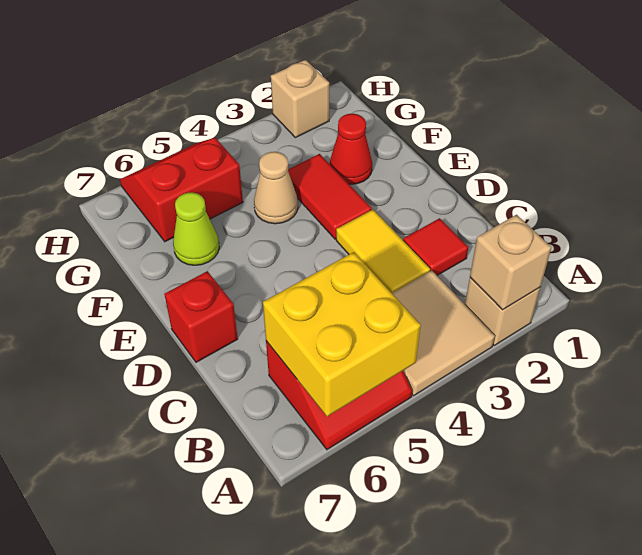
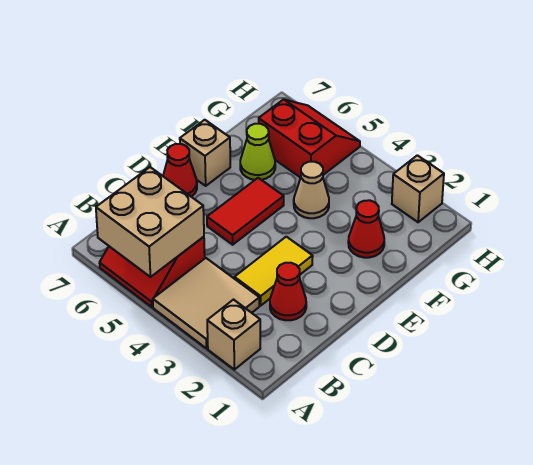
tan 1x1 brick [470,215,551,310] -> tan 1x1 brick moved to [180,120,230,186]
yellow 2x2 brick [263,252,421,416] -> tan 2x2 brick [96,167,204,277]
red 1x1 tile [403,218,468,275] -> red 1x1 cone [270,263,306,320]
red 1x1 brick [164,271,238,362] -> red 1x1 cone [163,144,197,197]
red 1x2 tile [288,154,372,239] -> red 1x2 tile moved to [207,178,284,245]

